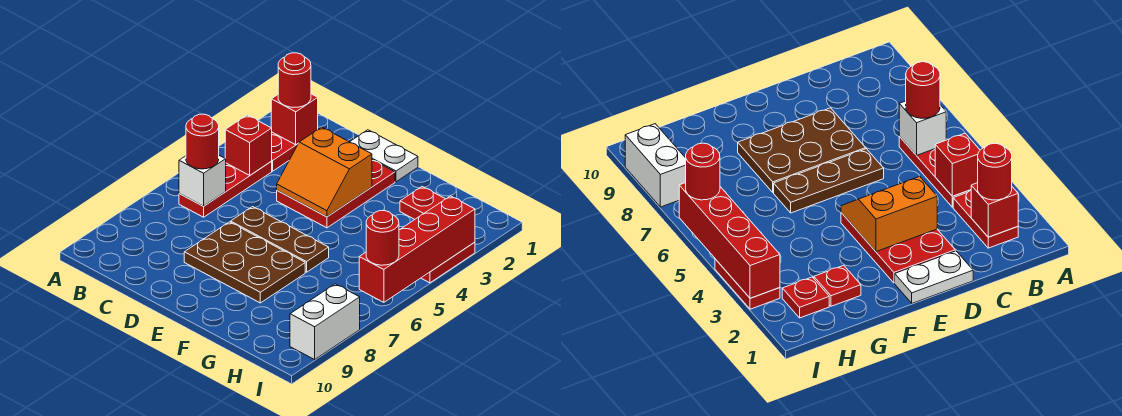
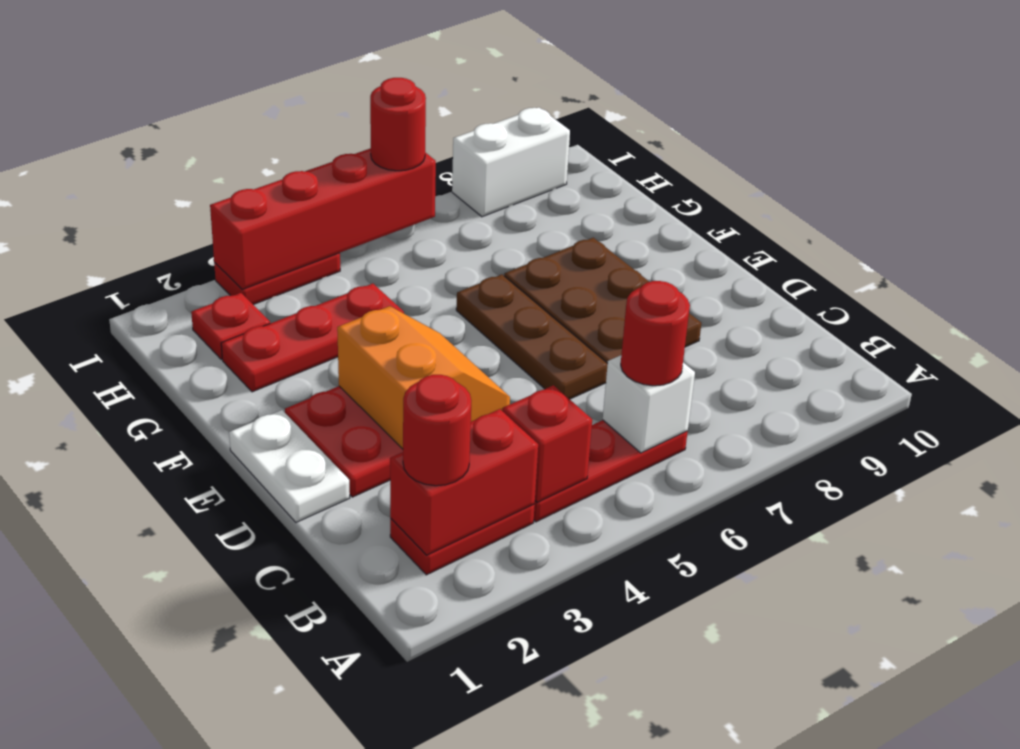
red 1x1 brick [271,94,318,145] -> red 1x2 brick [390,409,538,555]
red 1x1 plate [400,187,445,220] -> red 1x3 plate [221,284,404,392]

